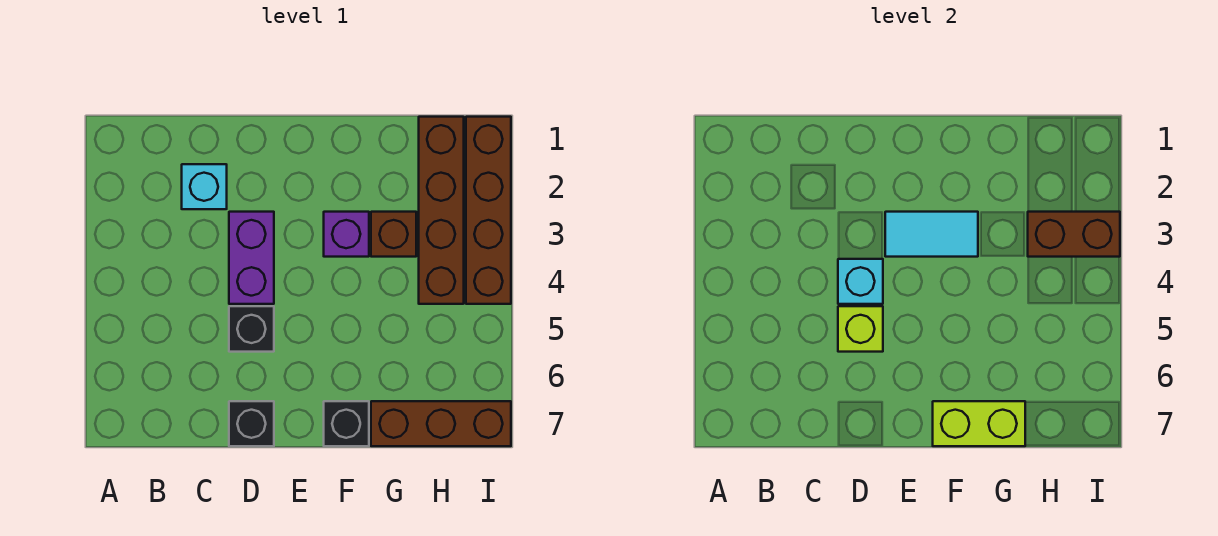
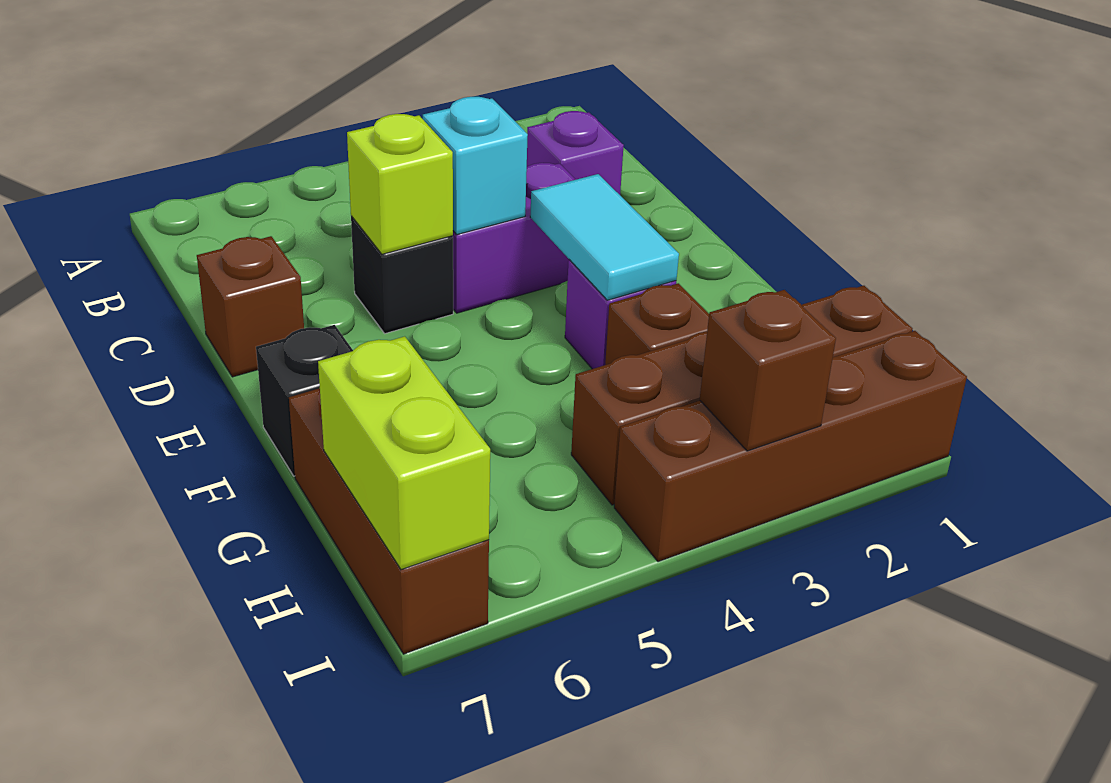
cyan 1x1 brick [182,164,227,209] -> purple 1x1 brick [527,111,624,195]
black 1x1 brick [229,401,274,446] -> brown 1x1 brick [197,236,304,377]
lime 1x2 brick [933,401,1025,446] -> lime 1x2 brick moved to [318,336,490,570]
brown 1x2 brick [1028,212,1120,257] -> brown 1x1 brick [700,290,836,451]

